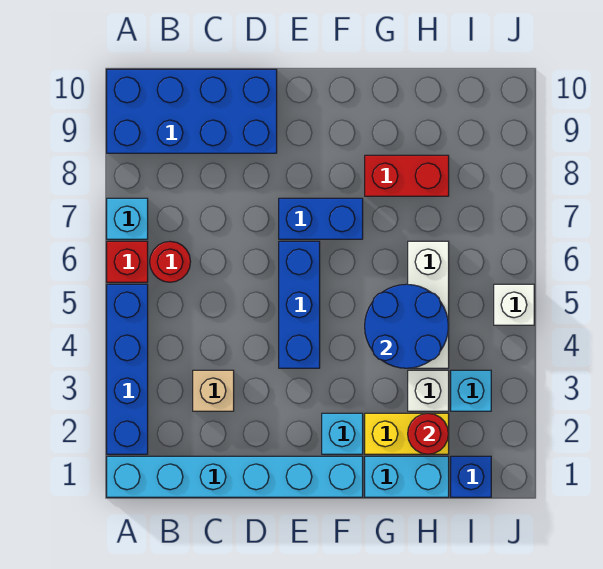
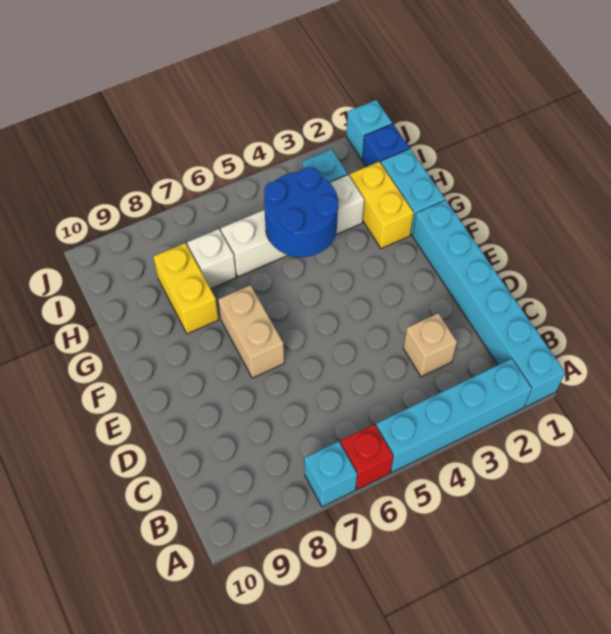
blue 1x4 brick [107,284,148,454] -> cyan 1x4 brick [376,359,532,472]
blue 2x4 brick [107,69,277,153] -> none
red 1x1 round brick [150,241,191,282] -> none
blue 1x3 brick [279,241,320,368] -> none
blue 1x2 brick [279,198,363,239] -> tan 1x2 brick [218,285,284,378]
cyan 1x1 brick [322,413,363,454] -> cyan 1x1 brick moved to [346,100,392,159]
red 1x2 brick [365,155,449,196] -> yellow 1x2 brick [153,243,219,334]
red 1x1 round brick [408,413,449,454] -> none
white 1x1 brick [494,284,534,325] -> white 1x1 brick moved to [187,229,236,289]

